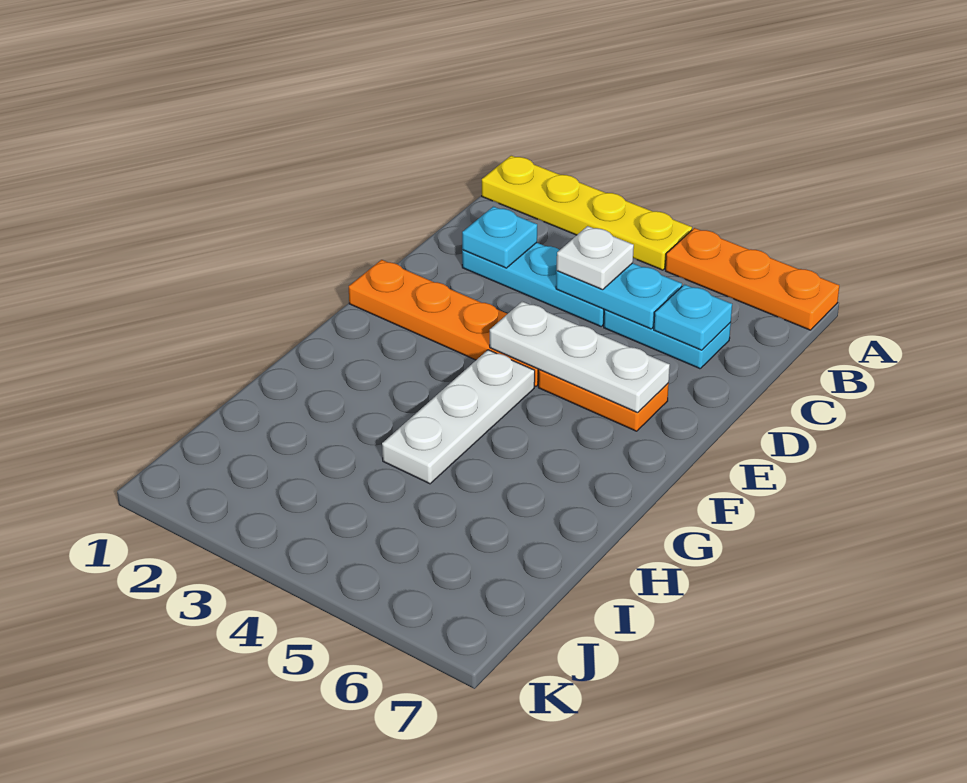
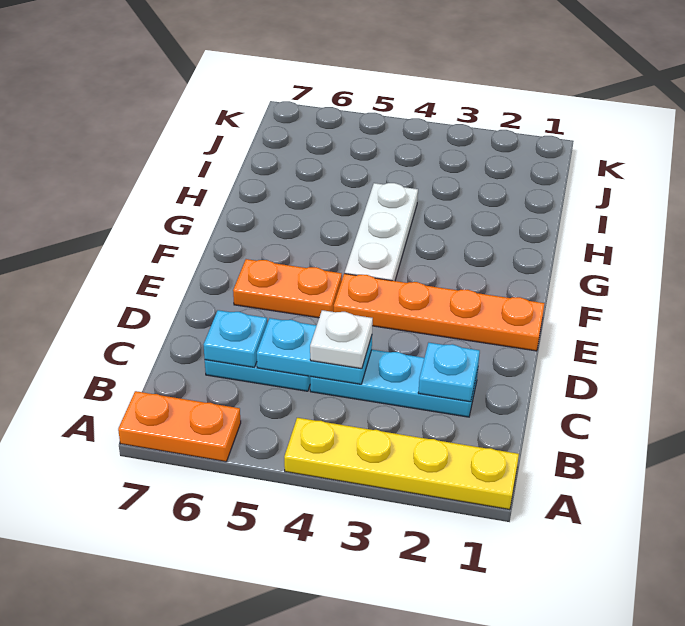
orange 1x3 plate [665,228,839,330] -> orange 1x2 plate [118,391,241,462]
white 1x3 plate [490,302,670,413] -> none

